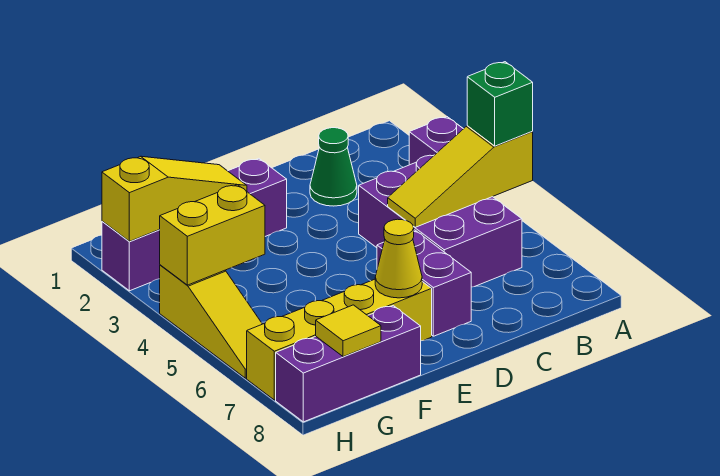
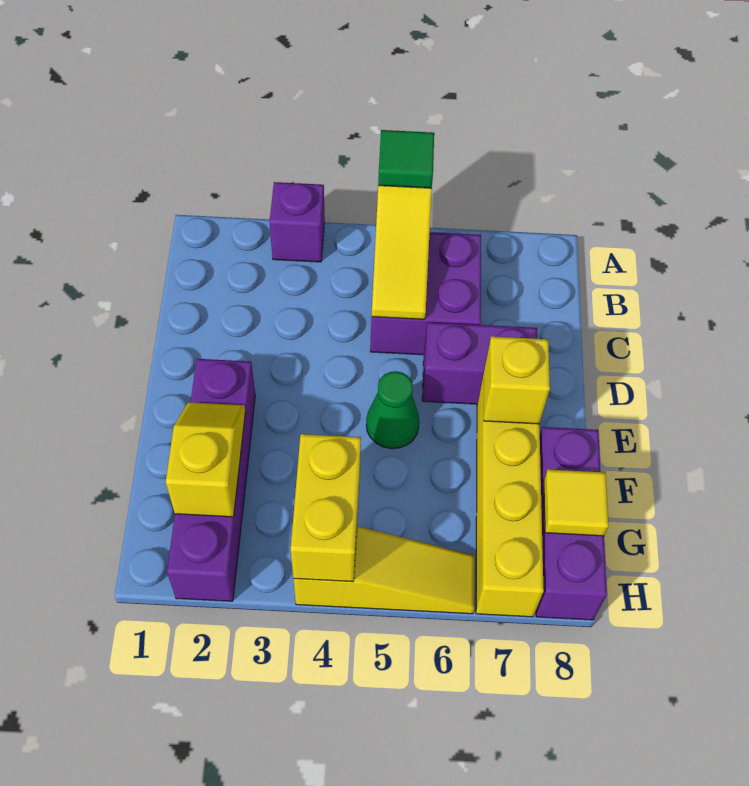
green 1x1 brick [467,62,533,146] -> green 1x1 tile [378,130,434,188]
purple 2x3 brick [359,155,522,287] -> purple 2x2 brick [370,232,481,355]
green 1x1 cone [310,128,357,206] -> green 1x1 cone moved to [366,371,419,449]
yellow 1x1 cone [375,219,422,298] -> yellow 1x1 brick [484,336,550,424]
yellow 1x3 slope [102,156,247,241] -> yellow 1x2 slope [166,402,245,517]

